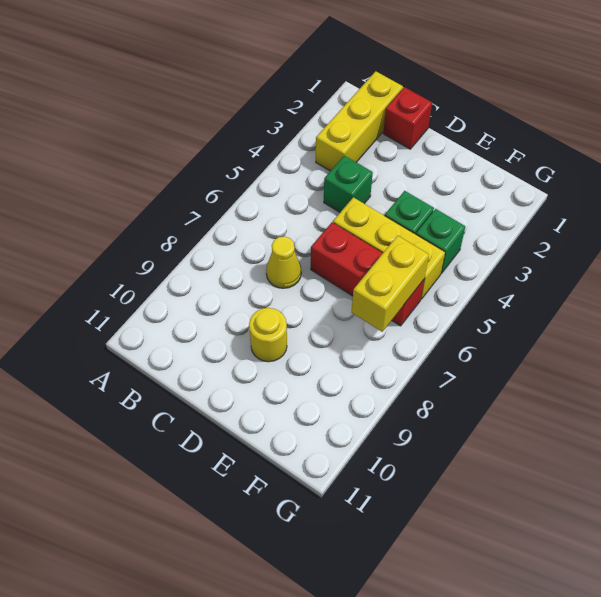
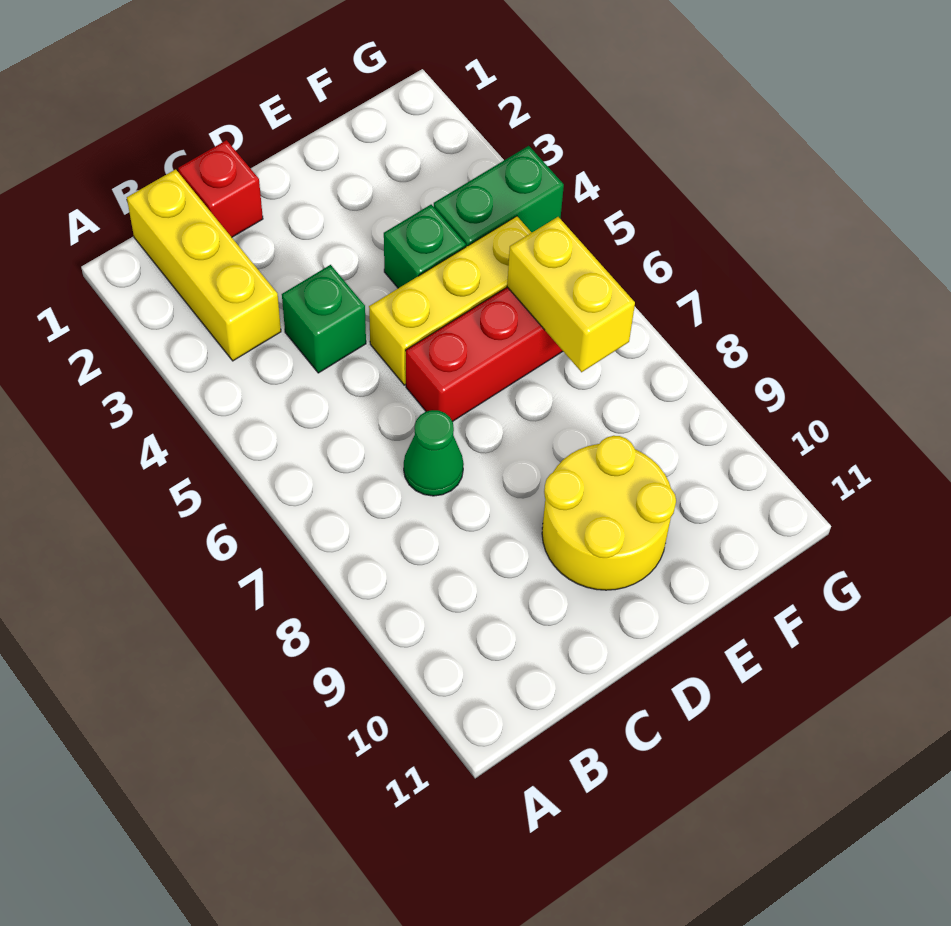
yellow 1x1 cone [266,236,301,288] -> green 1x1 cone [404,410,464,496]
yellow 1x1 round brick [249,308,287,362] -> yellow 2x2 round brick [542,436,676,590]
green 1x1 brick [416,209,465,274] -> green 1x2 brick [434,146,564,247]

